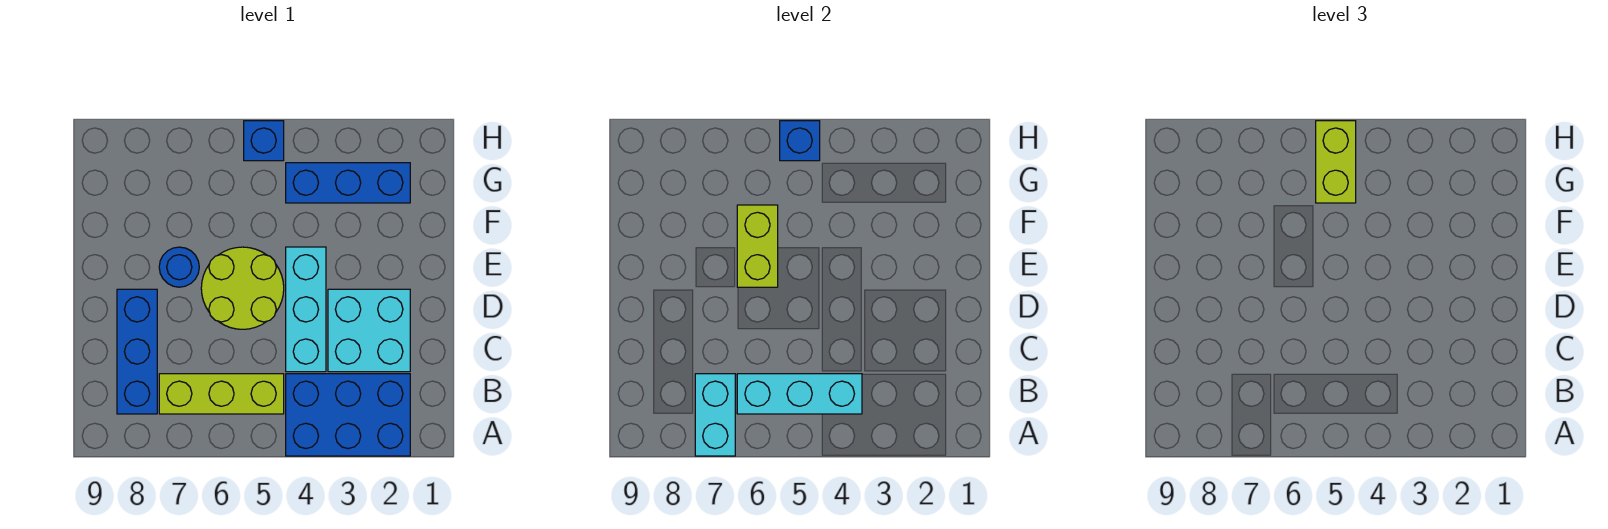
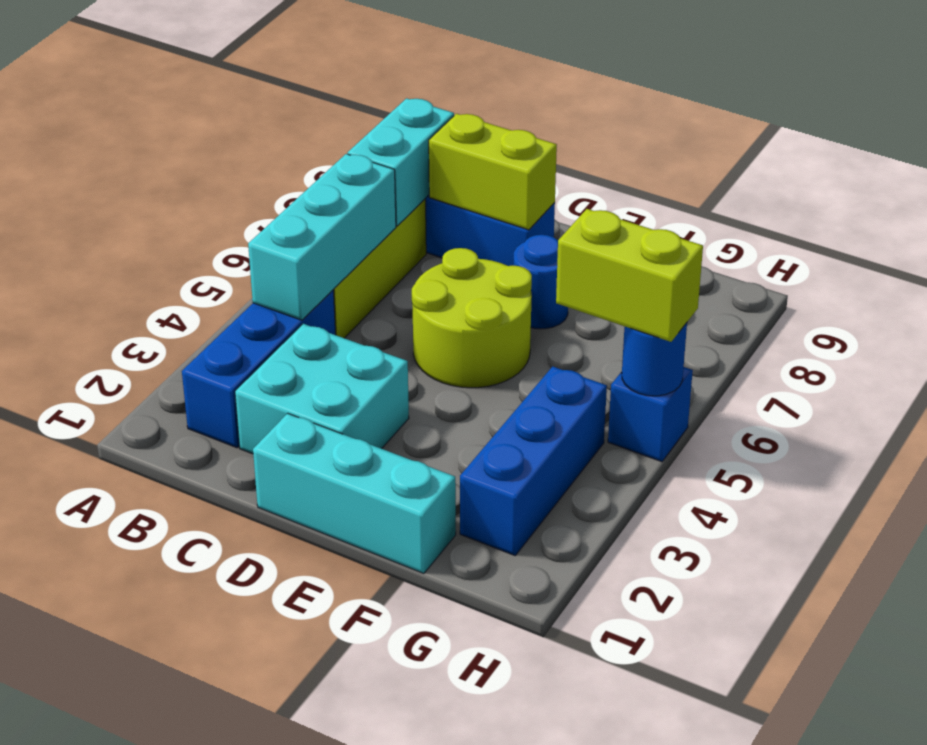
blue 2x3 brick [286,374,410,456] -> blue 1x3 brick [182,290,336,448]
cyan 1x2 brick [695,374,735,456] -> cyan 1x2 brick turned to [347,98,454,226]
cyan 1x3 brick [286,247,326,372] -> cyan 1x3 brick moved to [253,413,456,573]
lime 1x2 brick [737,205,778,287] -> lime 1x2 brick moved to [429,114,557,230]
blue 1x1 brick [780,121,820,161] -> blue 1x1 round brick [622,323,687,396]

